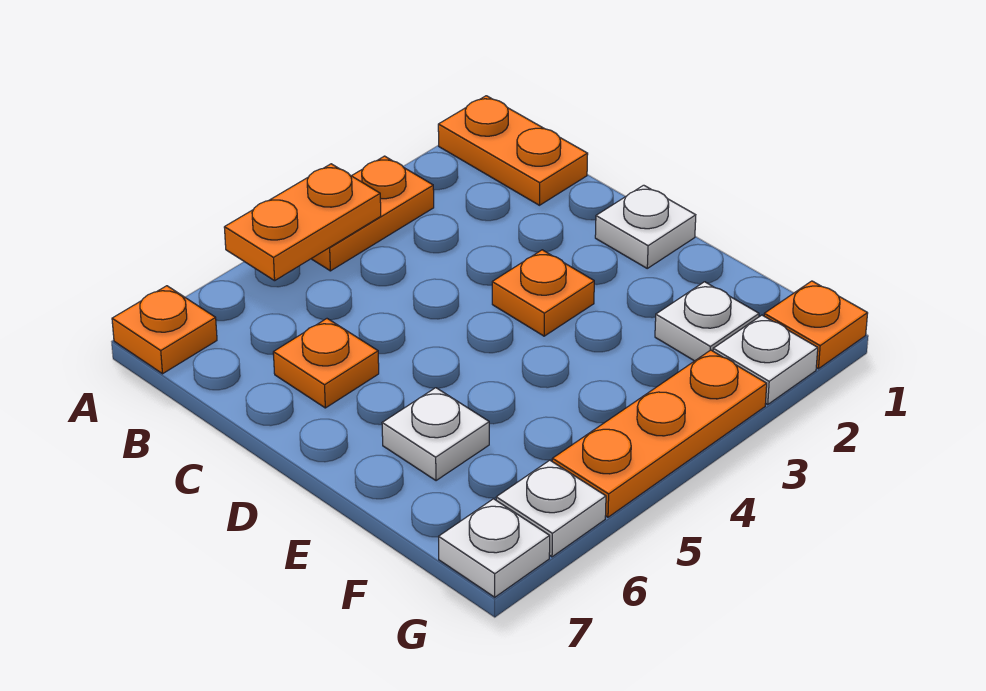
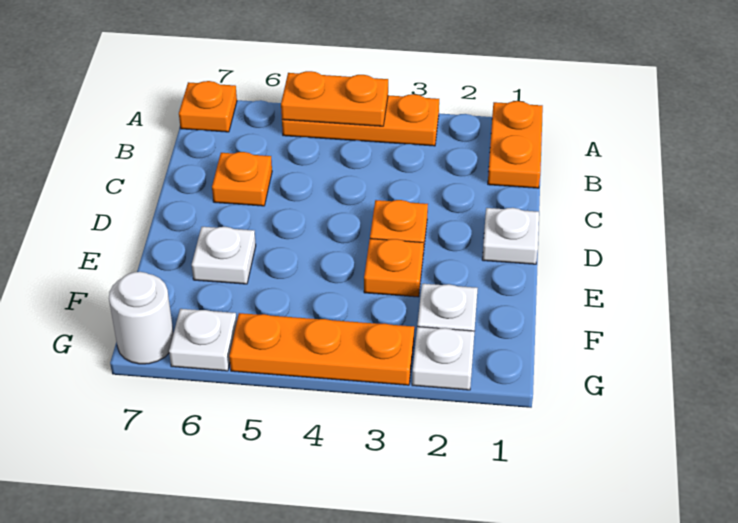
orange 1x2 plate [311,156,434,271] -> orange 1x3 plate [282,94,439,146]
orange 1x1 plate [764,281,868,369] -> orange 1x1 plate moved to [364,239,424,297]
white 1x1 plate [439,499,550,597] -> white 1x1 round brick [109,272,174,364]

